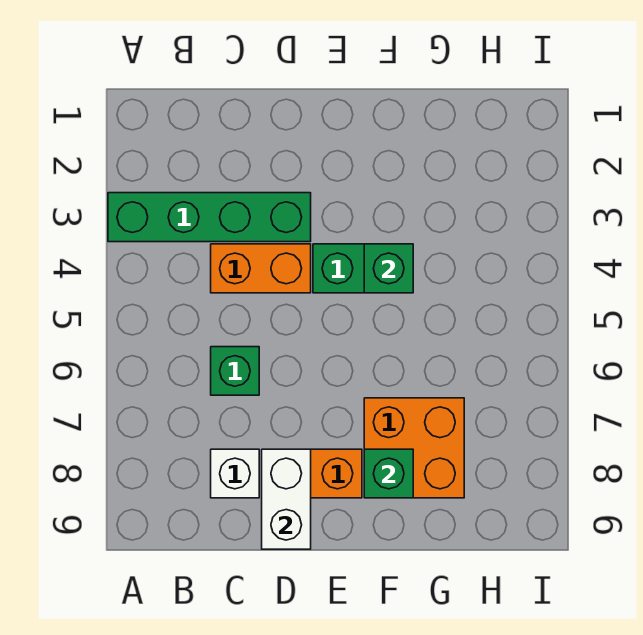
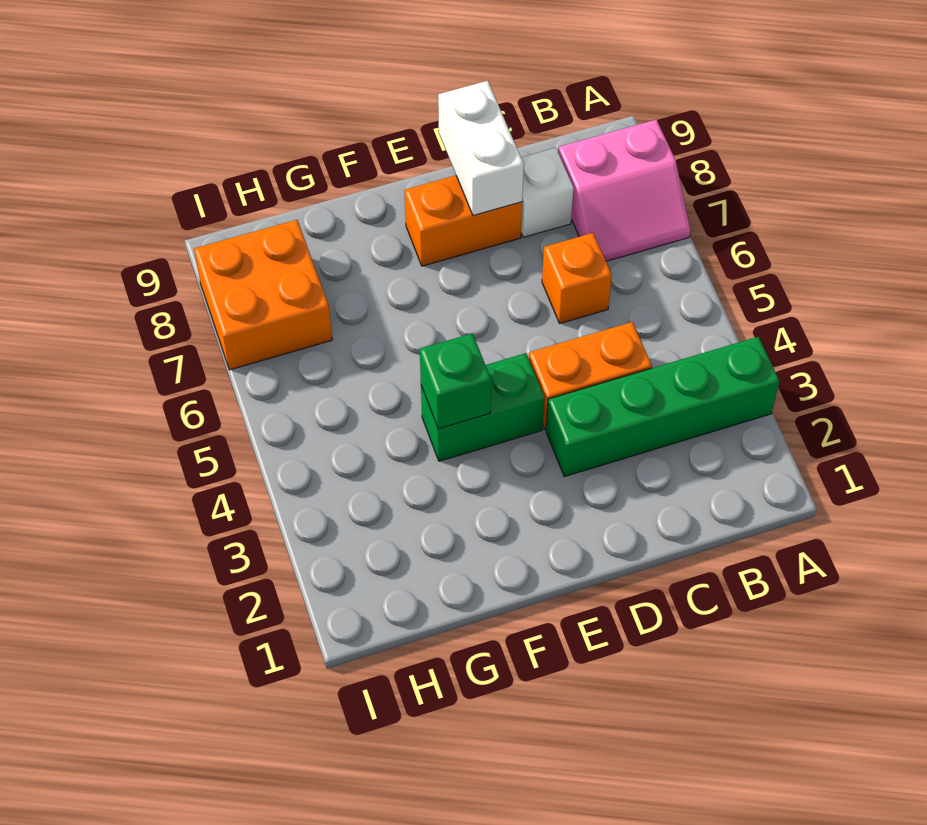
none -> pink 2x2 slope [558,120,690,261]
green 1x1 brick [211,347,259,395] -> orange 1x1 brick [542,233,612,323]
orange 2x2 brick [364,398,464,498] -> orange 2x2 brick moved to [194,220,332,370]
green 1x1 brick [364,449,413,498] -> none

